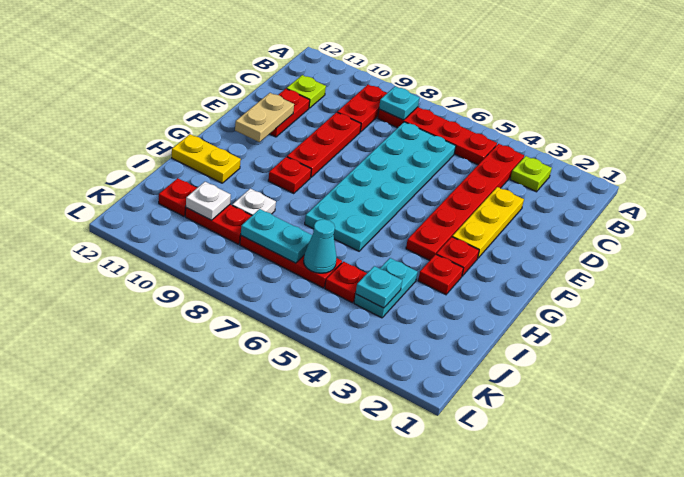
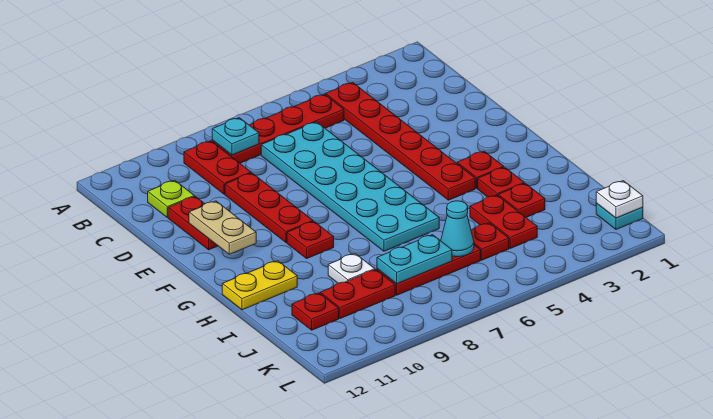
lime 1x1 plate [510,156,552,192] -> none
yellow 1x3 plate [452,187,524,258] -> none
none -> red 1x1 plate [498,183,545,217]
cyan 1x2 plate [354,258,418,318] -> red 1x2 plate [470,195,537,248]
cyan 1x1 plate [356,266,402,308] -> cyan 1x1 plate moved to [596,203,643,229]
white 1x1 plate [186,182,231,220] -> white 1x1 plate moved to [596,181,643,218]

